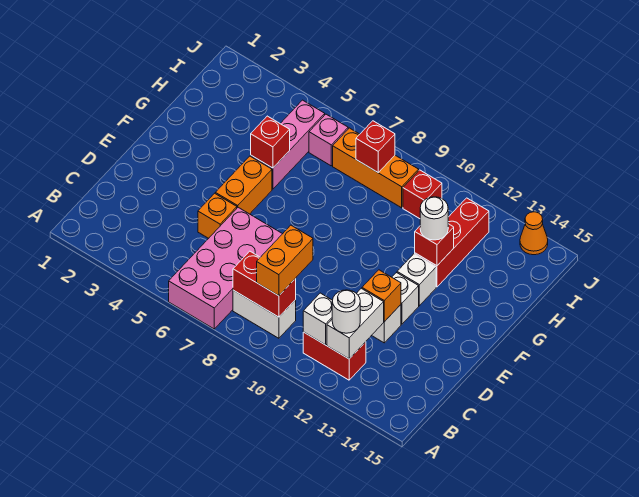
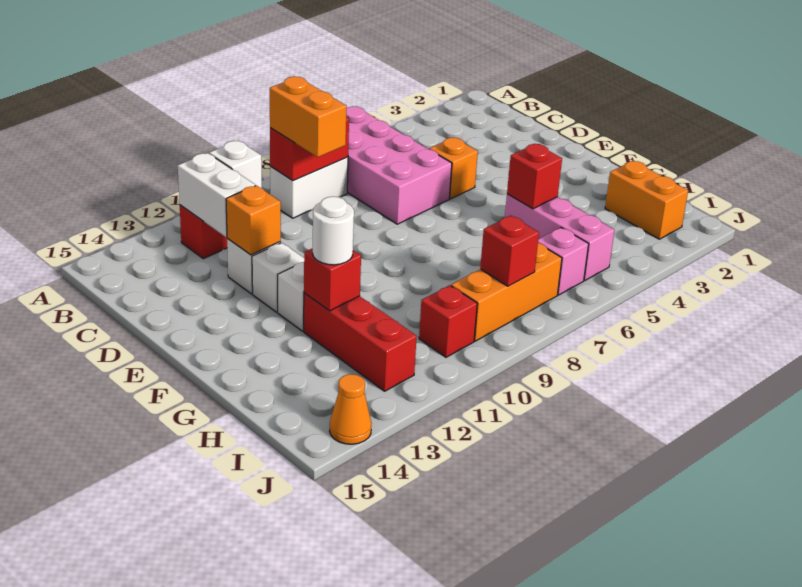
white 1x1 round brick [332,290,360,333] -> none
orange 1x2 brick [215,156,272,214] -> orange 1x2 brick moved to [605,161,688,239]

